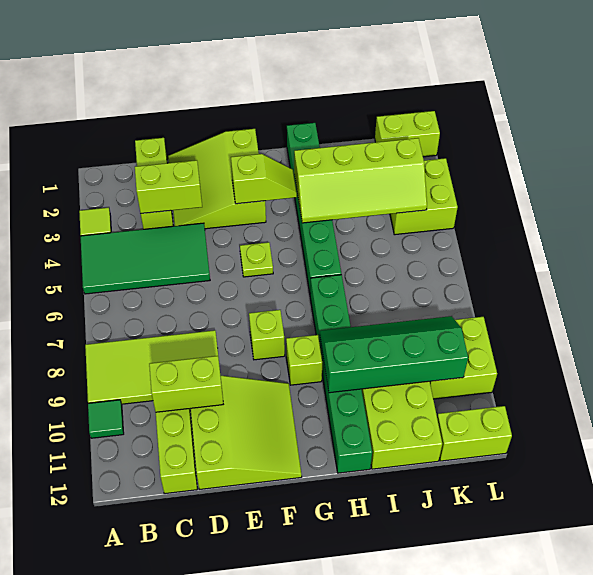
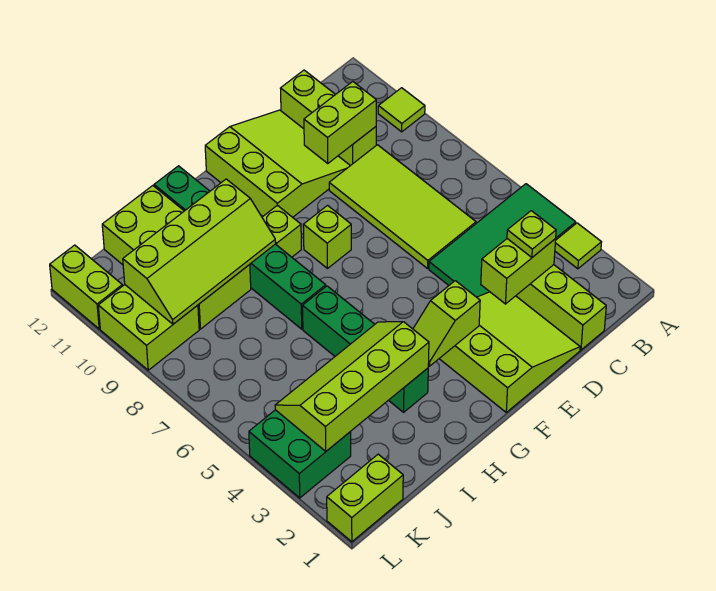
lime 2x4 tile [85,330,218,404] -> lime 2x4 tile turned to [329,145,476,268]
green 1x1 tile [88,400,124,438] -> lime 1x1 tile [378,88,425,132]
lime 3x3 slope [190,376,302,490] -> lime 3x3 slope turned to [205,110,350,217]
lime 1x1 plate [240,242,273,277] -> lime 1x1 plate moved to [507,211,556,257]
green 1x6 brick [287,123,341,293] -> green 1x4 brick [303,286,428,412]
green 2x4 slope [320,316,468,393] -> lime 2x4 slope [123,179,276,324]
lime 2x2 brick [390,158,458,235] -> green 2x2 brick [249,410,351,498]
lime 1x2 brick [437,406,512,461] -> lime 1x2 brick turned to [50,245,122,329]

